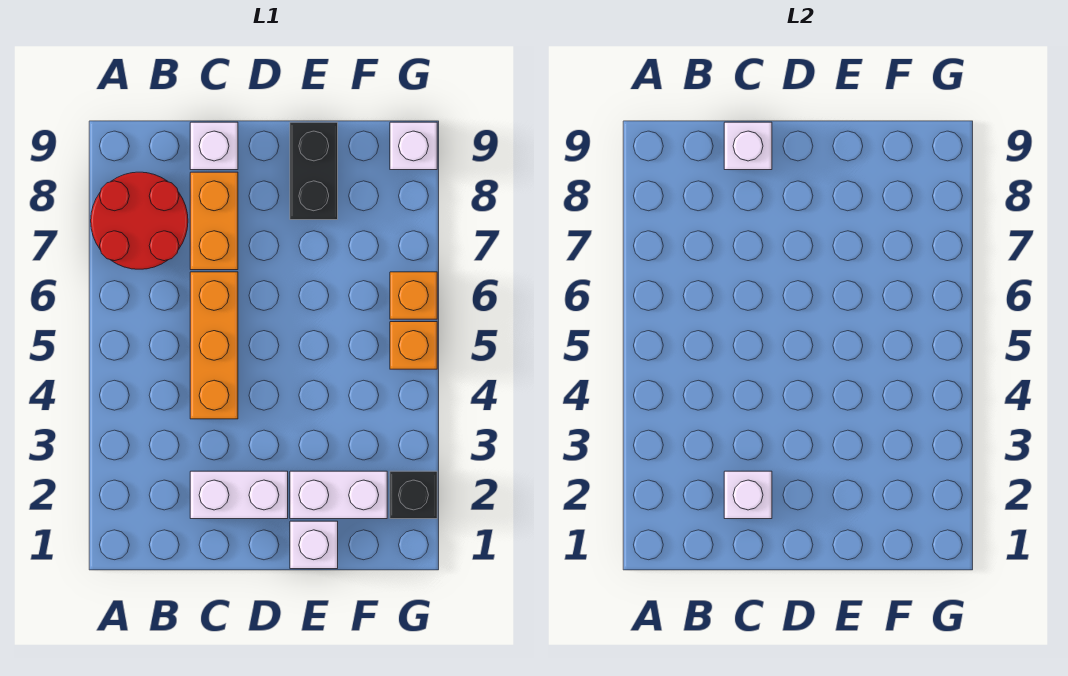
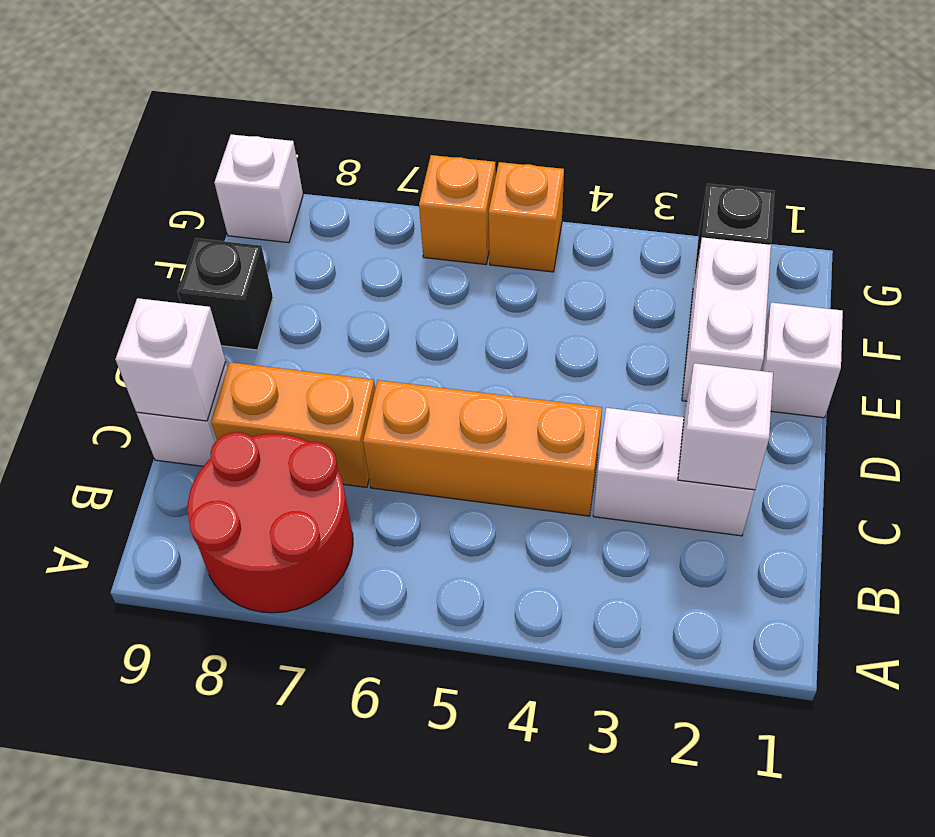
white 1x2 brick [190,471,288,519] -> white 1x2 brick turned to [593,408,755,536]
black 1x2 brick [290,122,338,220] -> black 1x1 brick [178,238,273,350]

